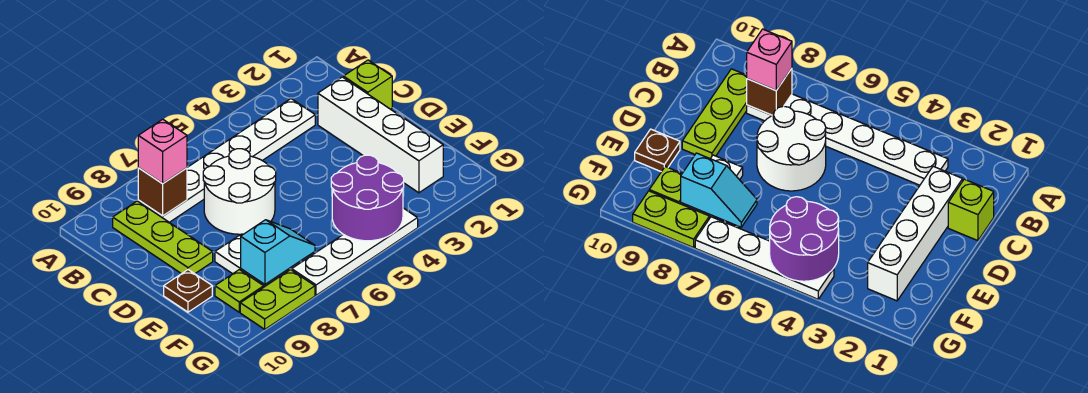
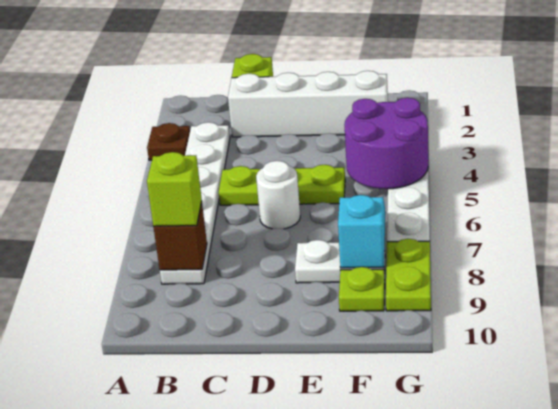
pink 1x1 brick [138,119,187,184] -> lime 1x1 brick [147,152,202,226]
lime 1x3 plate [113,201,213,274] -> lime 1x3 plate moved to [219,165,345,205]
white 2x2 round brick [203,149,276,234] -> white 1x1 round brick [256,161,300,229]
brown 1x1 plate [164,270,212,312] -> brown 1x1 plate moved to [147,123,190,160]

